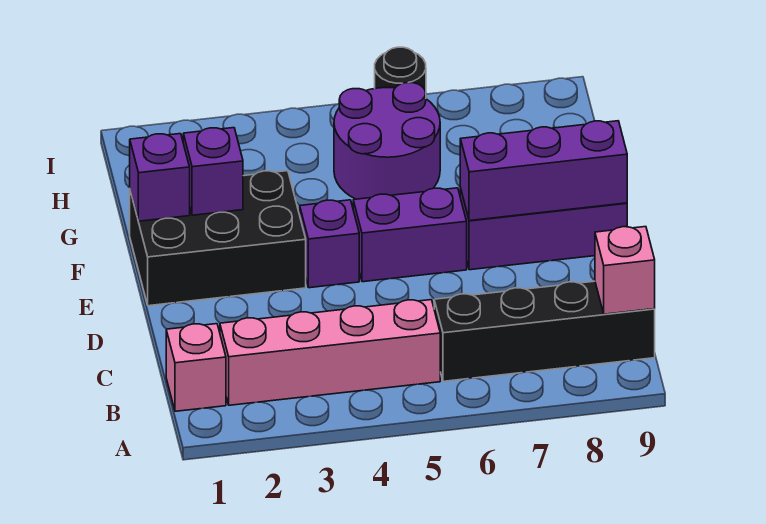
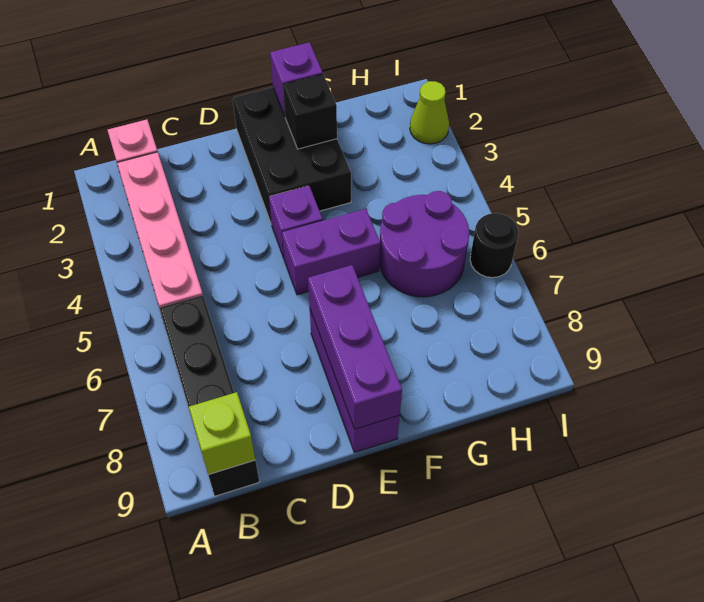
pink 1x1 brick [595,227,655,314] -> lime 1x1 brick [189,392,255,475]
purple 1x2 brick [353,188,467,282] -> purple 1x2 brick turned to [282,209,380,295]
purple 1x1 brick [183,128,243,215] -> black 1x1 brick [283,74,337,149]
none -> lime 1x1 cone [410,81,449,144]

